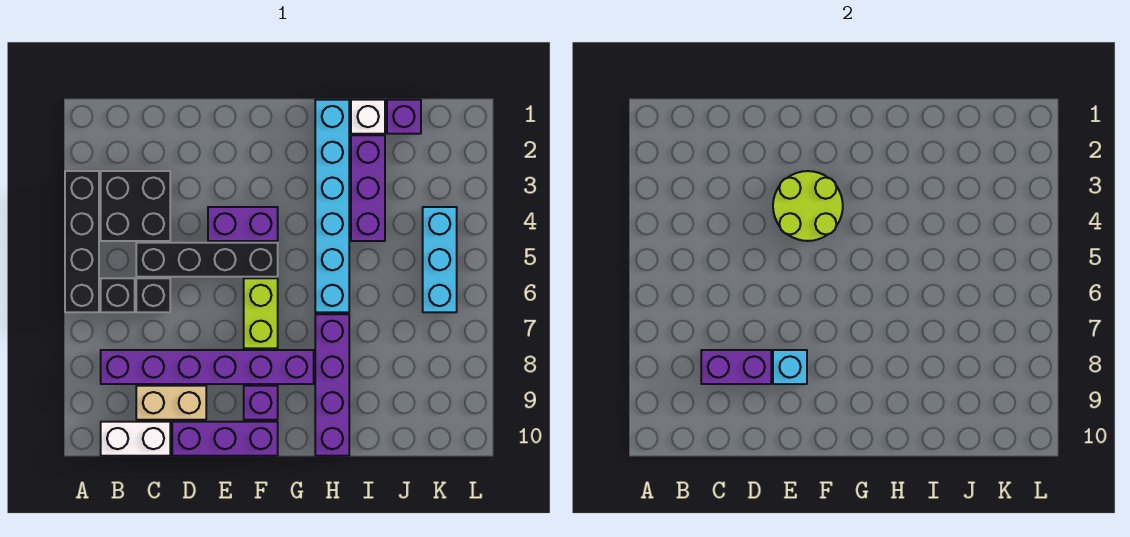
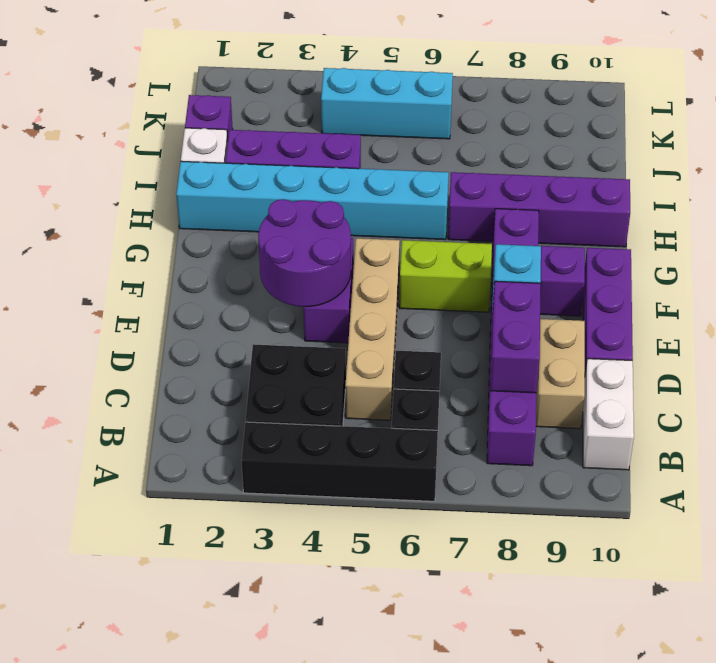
black 1x4 brick [136,243,278,277] -> tan 1x4 brick [345,238,400,420]
lime 2x2 round brick [773,171,843,241] -> purple 2x2 round brick [258,199,351,307]

